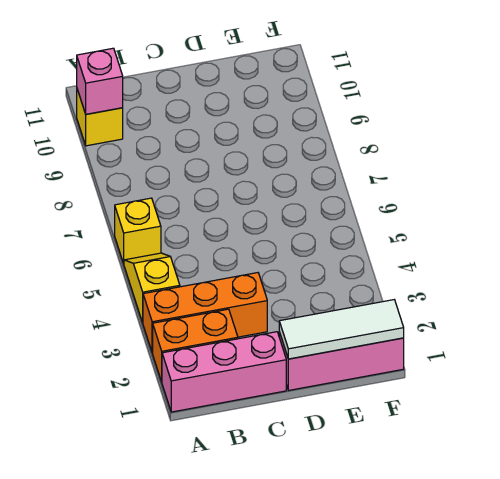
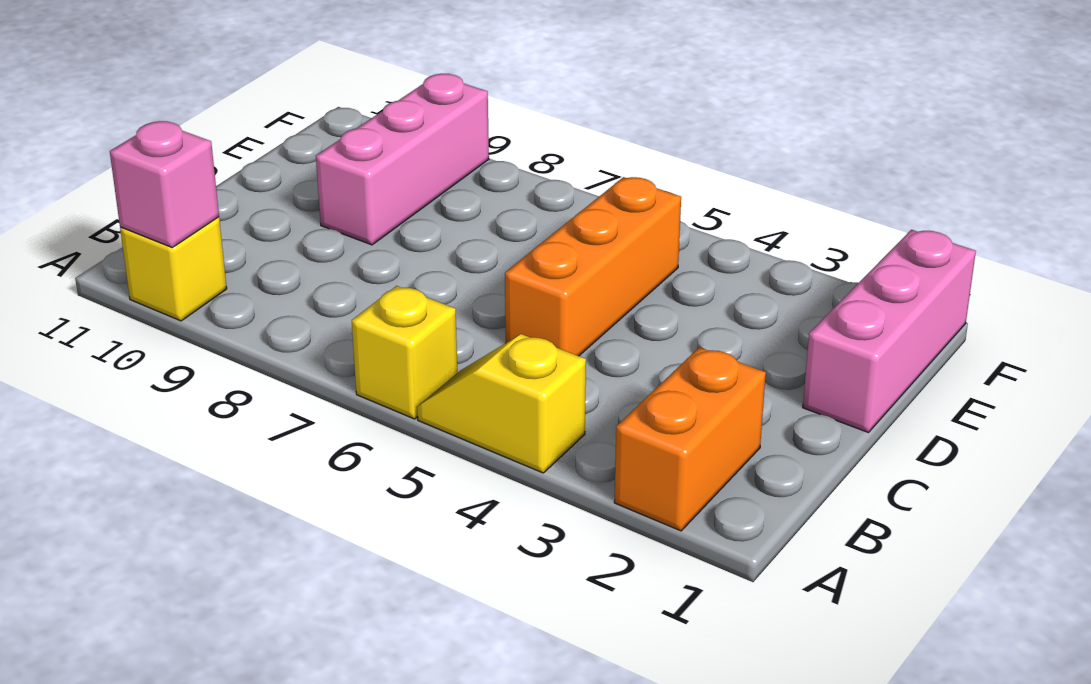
pink 1x3 brick [162,332,286,412] -> pink 1x3 brick moved to [316,74,489,245]
orange 1x3 brick [143,273,267,353] -> orange 1x3 brick moved to [505,177,681,356]
white 1x3 tile [279,300,404,359] -> none

